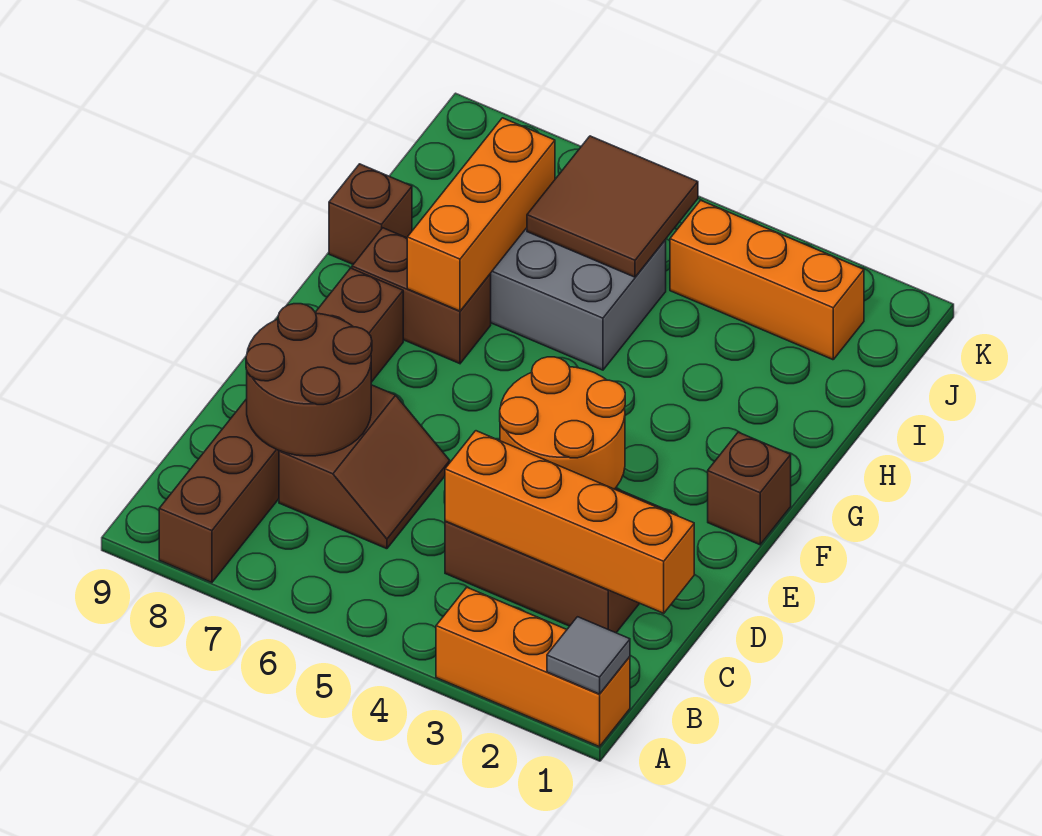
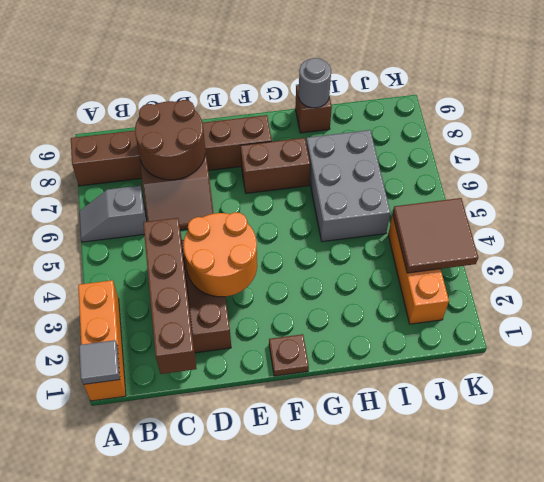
none -> grey 1x2 slope [79,185,147,242]
orange 1x4 brick [445,431,694,613] -> brown 1x4 brick [143,218,196,374]
brown 1x1 brick [708,432,791,545] -> brown 1x1 plate [269,334,309,376]
brown 1x2 brick [352,228,491,364] -> brown 1x2 brick turned to [240,138,310,193]
orange 1x3 brick [407,118,555,311] -> none
none -> grey 1x1 round brick [299,58,331,108]
brown 2x2 tile [527,136,698,277] -> brown 2x2 tile moved to [393,198,478,273]

